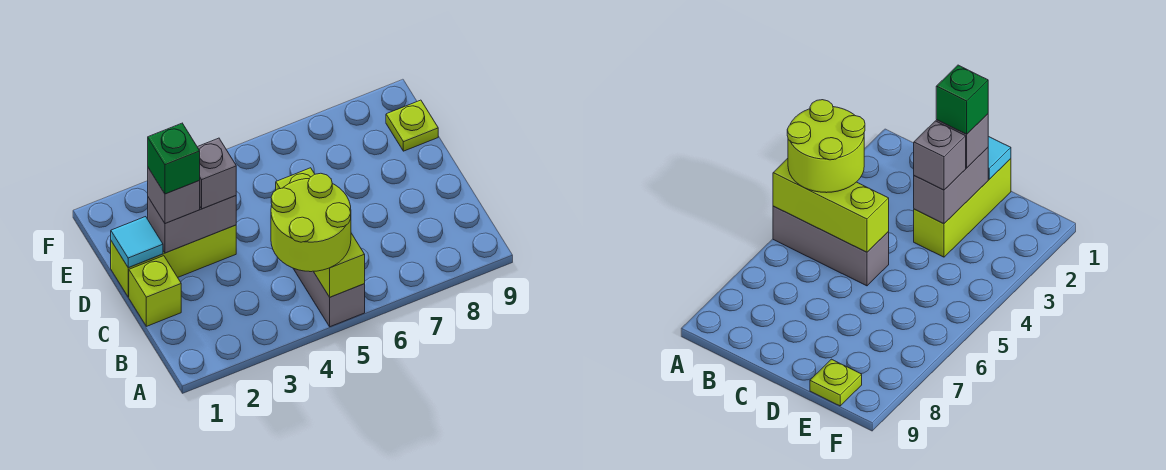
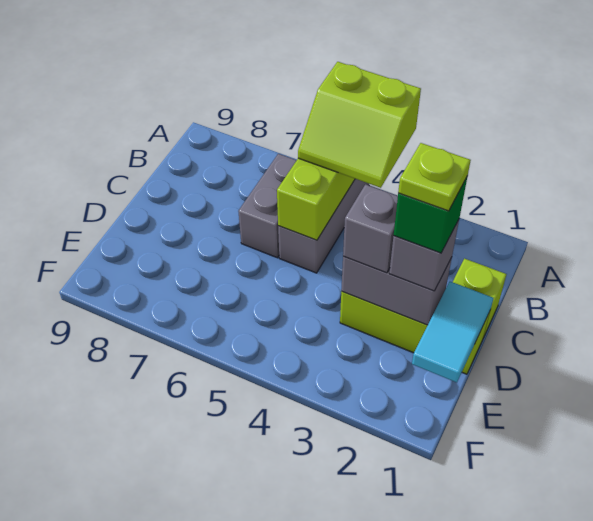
lime 2x2 round brick [271,173,351,272] -> lime 2x2 slope [298,62,421,188]
none -> grey 1x2 brick [238,154,297,258]
cyan 1x1 tile [111,217,163,268] -> cyan 1x2 tile [412,282,493,382]
lime 1x1 plate [386,100,438,151] -> lime 1x1 plate moved to [398,143,471,211]

